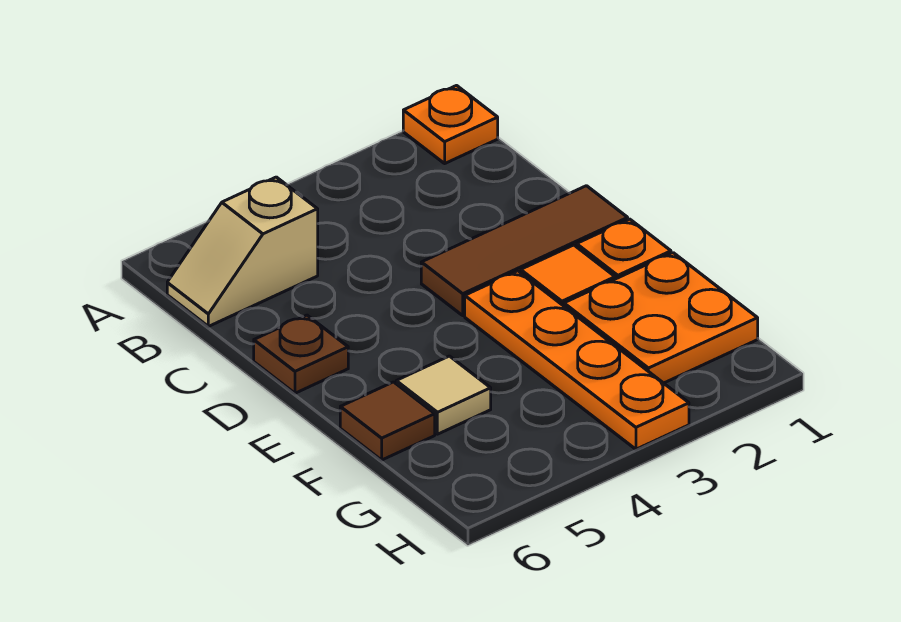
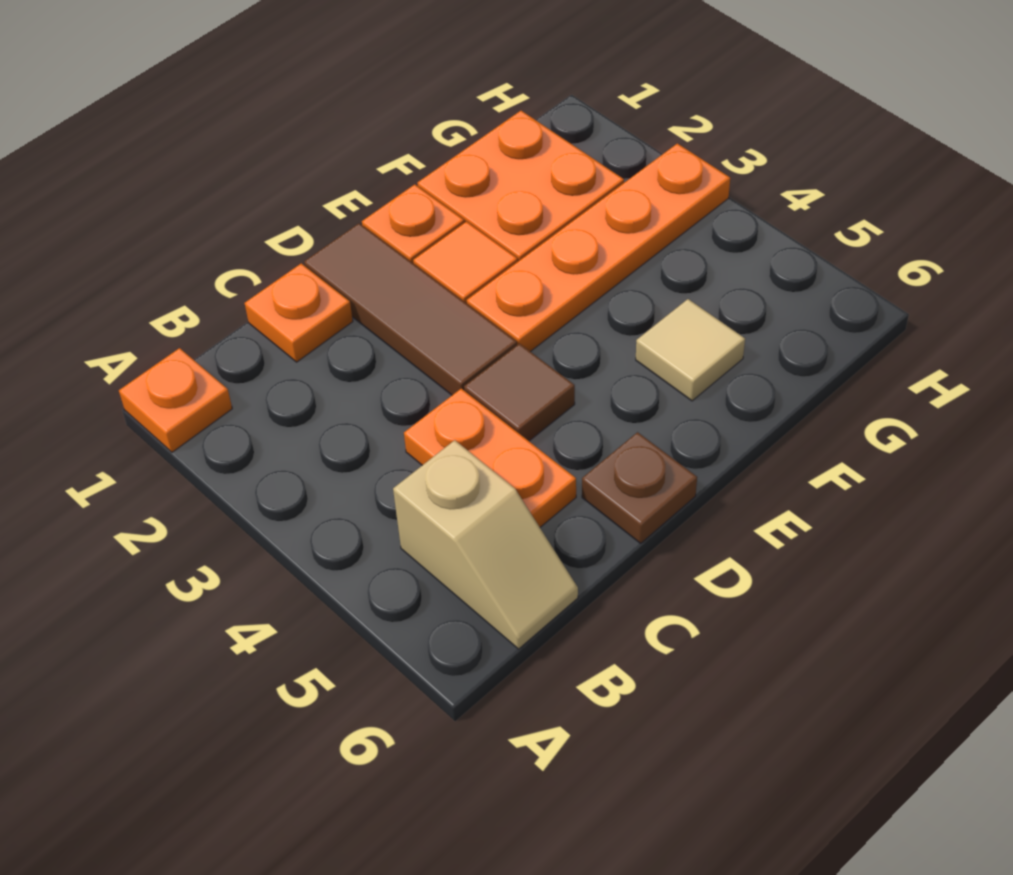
none -> orange 1x1 plate [245,263,353,362]
none -> orange 1x2 plate [404,388,576,527]
brown 1x1 tile [340,382,435,460] -> brown 1x1 tile moved to [464,344,575,441]

